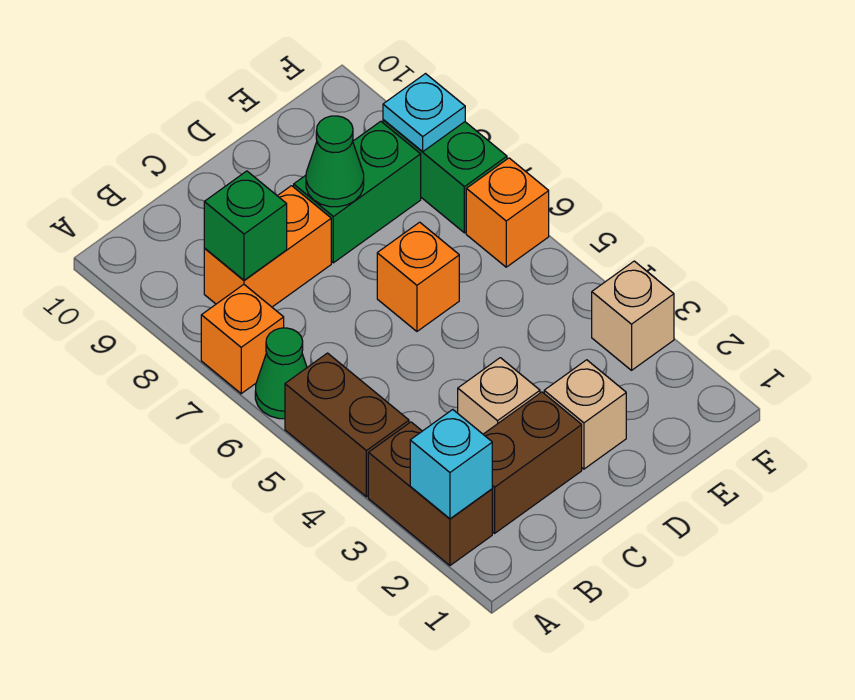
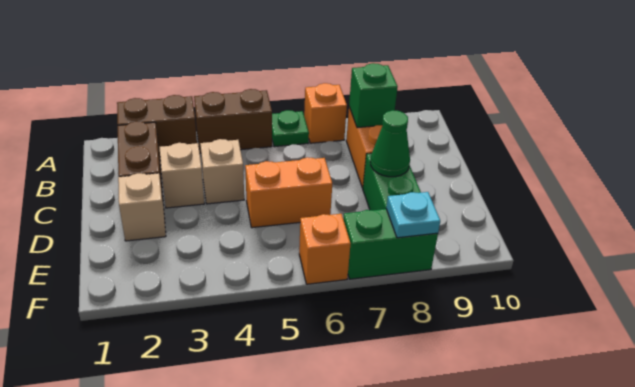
cyan 1x1 brick [410,410,492,519] -> none
green 1x1 cone [255,328,307,419] -> green 1x1 plate [272,110,309,147]
orange 1x1 brick [377,222,459,331] -> orange 1x2 brick [245,157,332,228]
tan 1x1 brick [592,261,674,370] -> tan 1x1 brick moved to [200,139,244,204]

